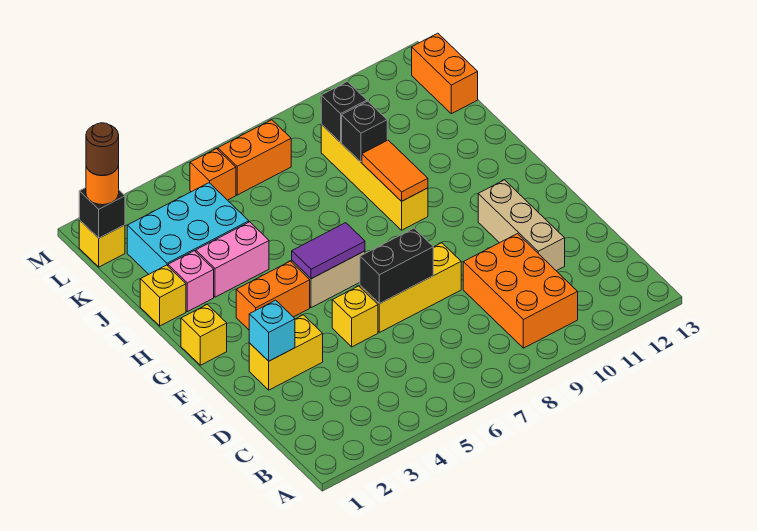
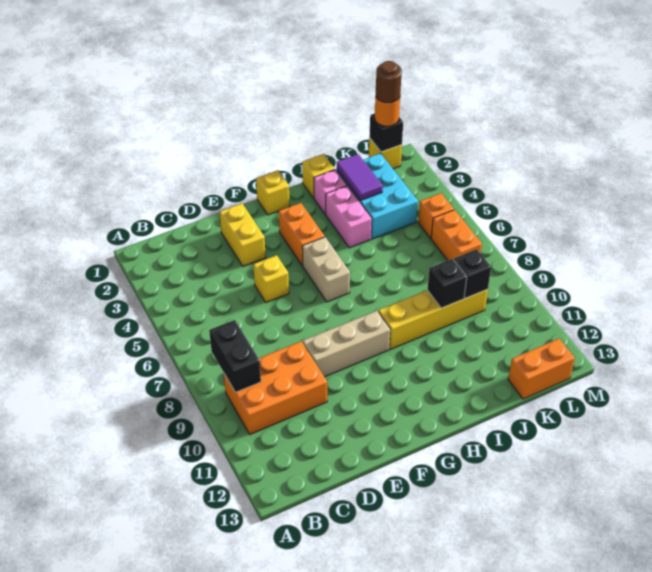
tan 1x3 brick [478,180,565,271] -> tan 1x3 brick moved to [303,311,390,377]
cyan 1x1 brick [249,300,295,361] -> none
yellow 1x3 brick [360,243,461,332] -> none
black 1x2 brick [360,228,433,304] -> black 1x2 brick moved to [209,320,261,392]
purple 1x2 tile [292,223,365,279] -> purple 1x2 tile moved to [337,154,383,201]
orange 1x2 tile [362,140,428,201] -> none

